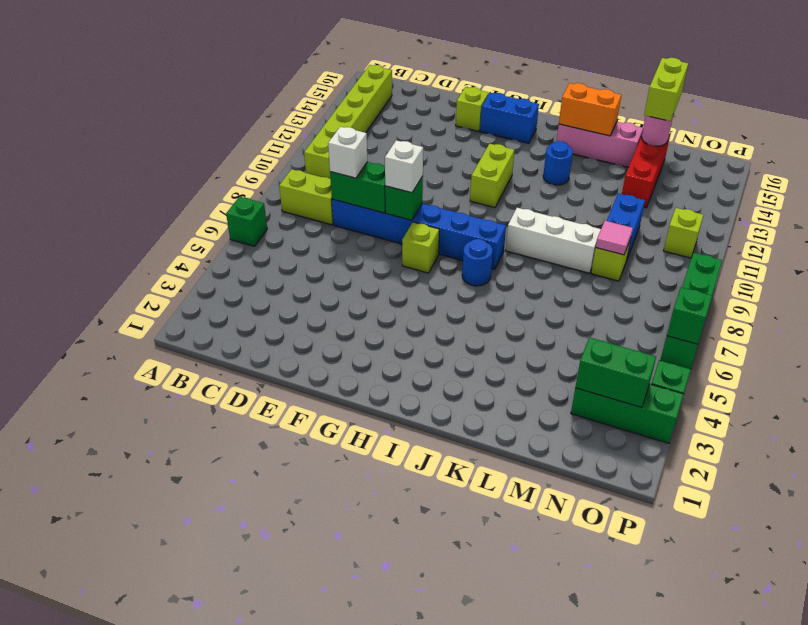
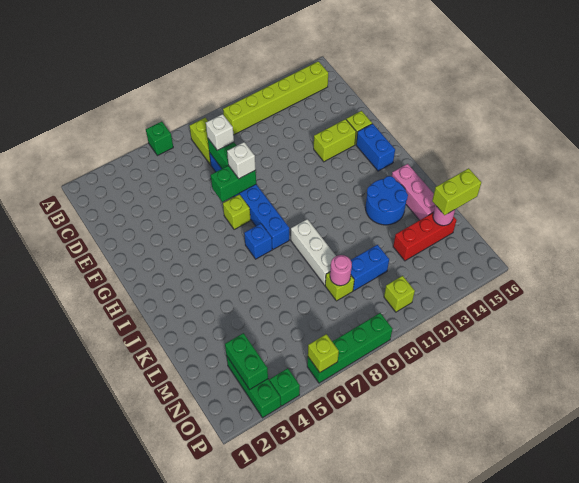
green 1x1 brick [385,177,423,220] -> green 1x2 brick [211,165,256,202]
lime 1x2 brick [470,144,514,208] -> lime 1x2 brick moved to [314,119,356,162]
blue 1x1 round brick [462,239,493,286] -> blue 1x1 brick [244,224,272,259]
blue 1x1 round brick [543,141,573,185] -> blue 2x2 round brick [365,176,408,225]
orange 1x2 brick [559,83,621,136] -> none
pink 1x1 tile [596,221,633,255] -> pink 1x1 round brick [330,255,352,286]
green 1x1 brick [667,287,712,344] -> lime 1x1 brick [308,334,339,372]

